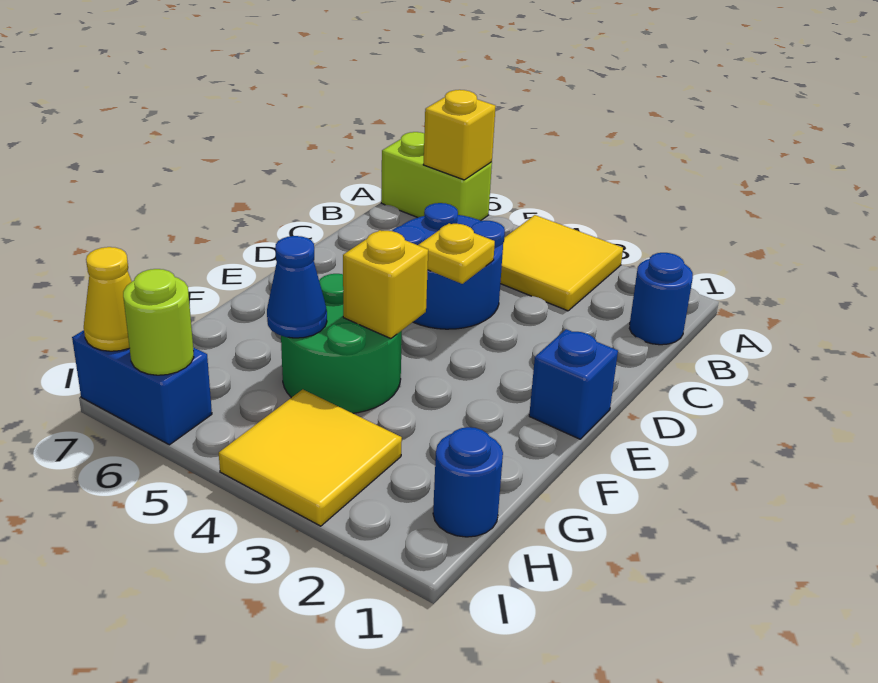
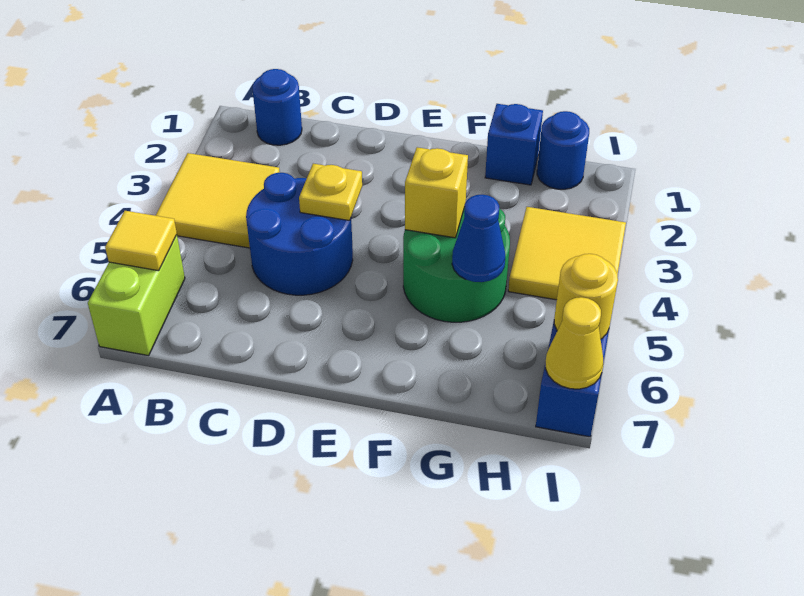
yellow 1x1 brick [424,90,496,180] -> yellow 1x1 tile [105,211,177,271]
blue 1x1 brick [529,329,618,439] -> blue 1x1 brick moved to [485,104,543,185]
lime 1x1 round brick [123,269,194,375] -> yellow 1x1 round brick [554,254,618,339]

